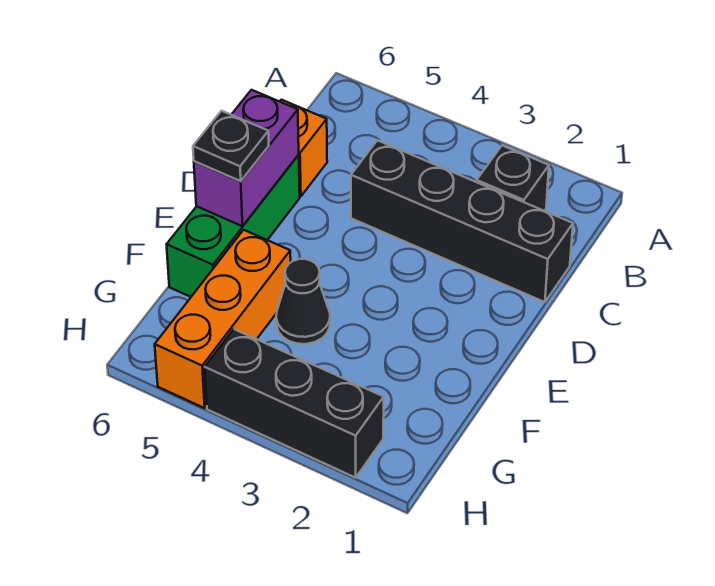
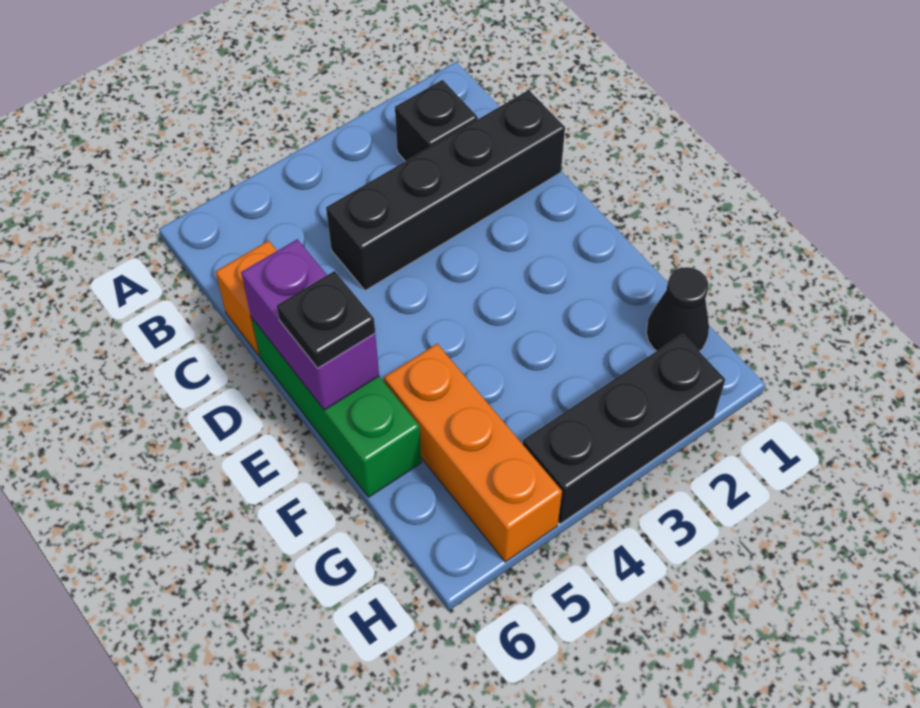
black 1x1 cone [276,259,330,344] -> black 1x1 cone moved to [646,267,709,352]

